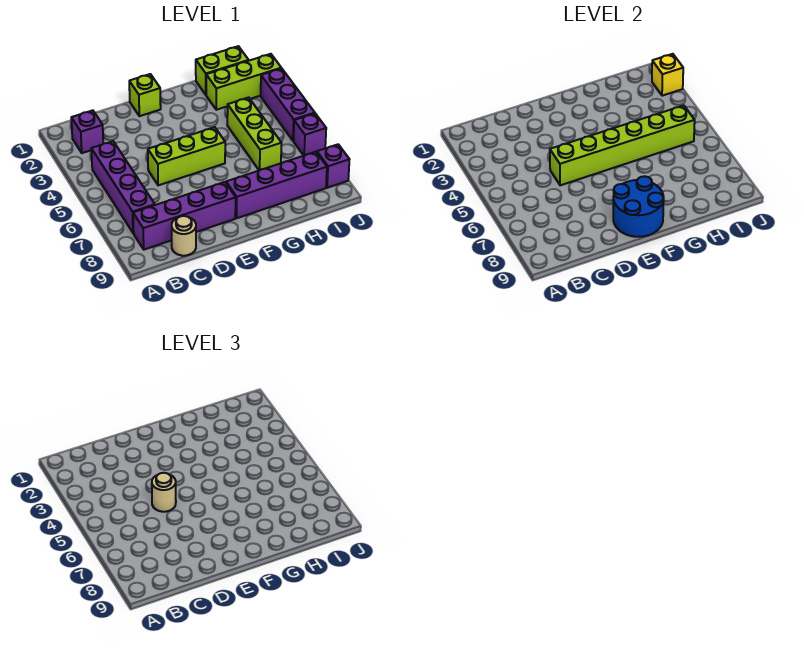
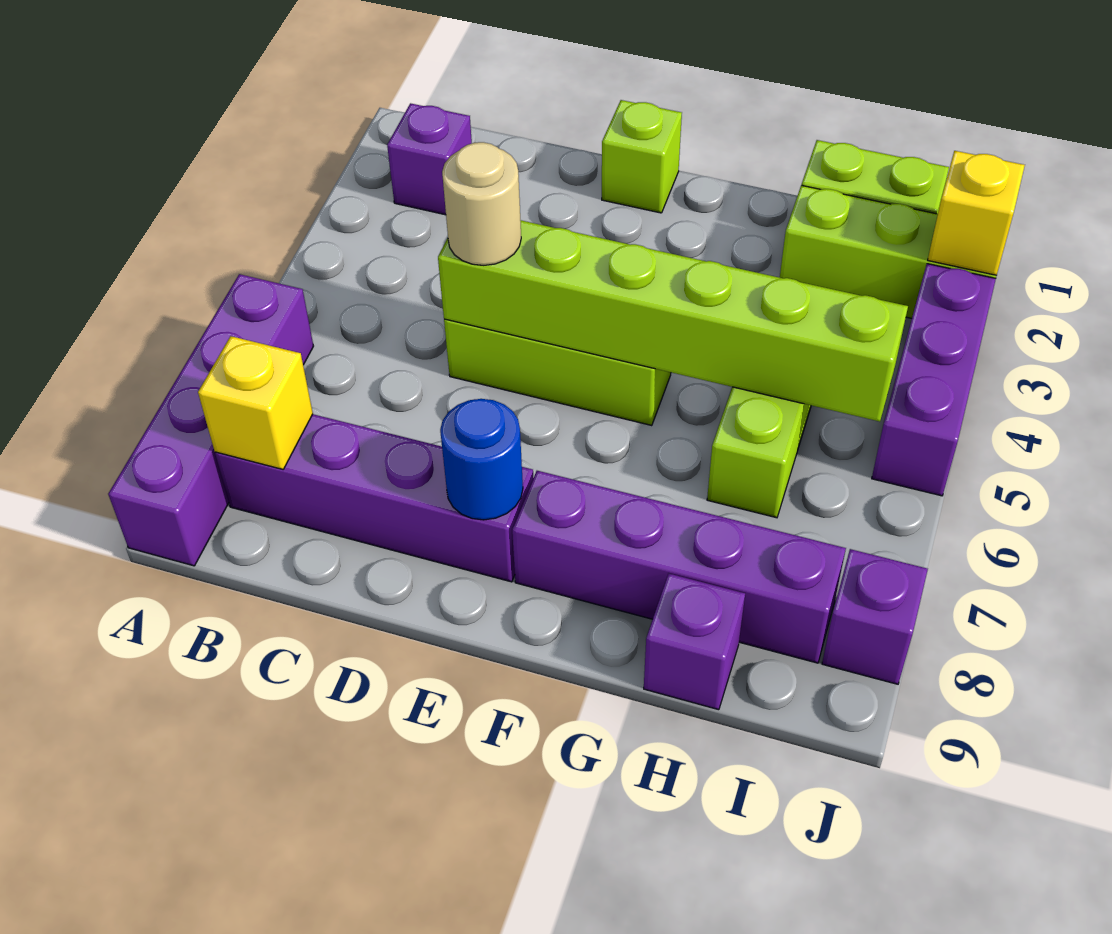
purple 1x4 brick [91,141,155,233] -> purple 1x4 brick moved to [108,274,313,566]
none -> yellow 1x1 brick [198,336,313,469]
tan 1x1 round brick [172,216,196,256] -> none
blue 2x2 round brick [613,176,664,237] -> blue 1x1 round brick [440,399,523,520]
purple 1x1 brick [294,114,326,155] -> purple 1x1 brick moved to [644,574,745,710]

